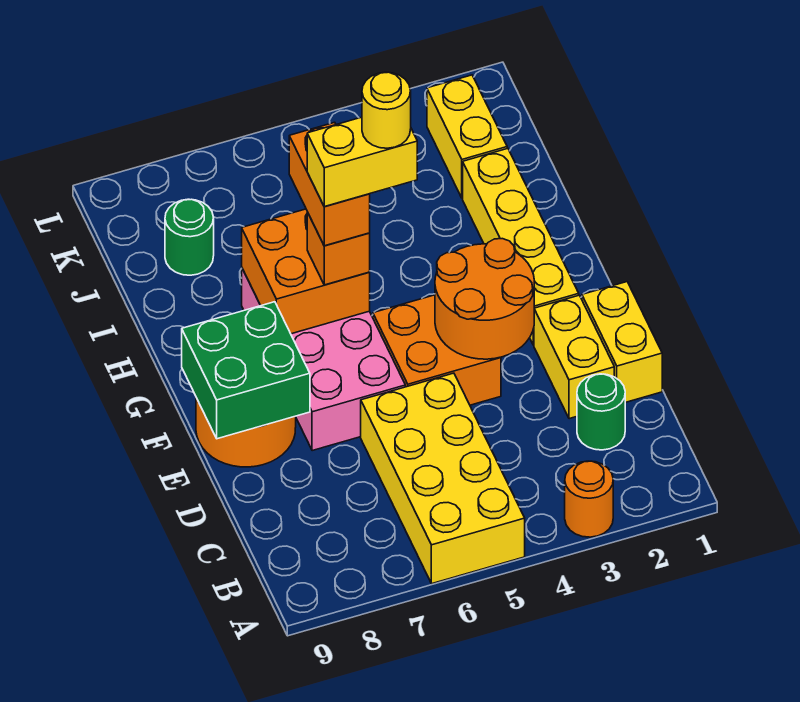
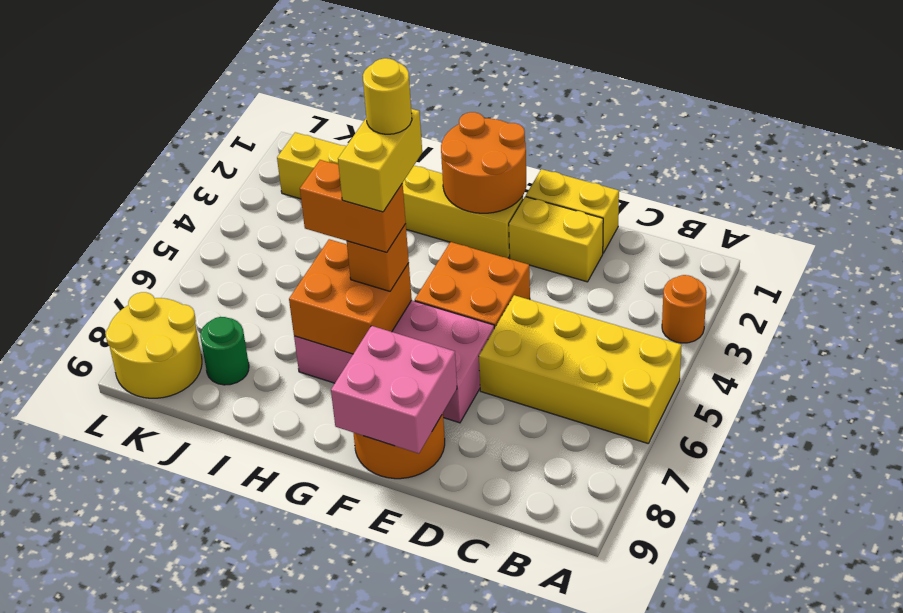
green 1x1 round brick [577,374,625,450] -> none
orange 2x2 round brick [435,239,534,359] -> orange 2x2 round brick moved to [441,112,526,213]
green 2x2 brick [182,302,310,439] -> pink 2x2 brick [331,326,457,454]
none -> yellow 2x2 round brick [106,292,202,398]

